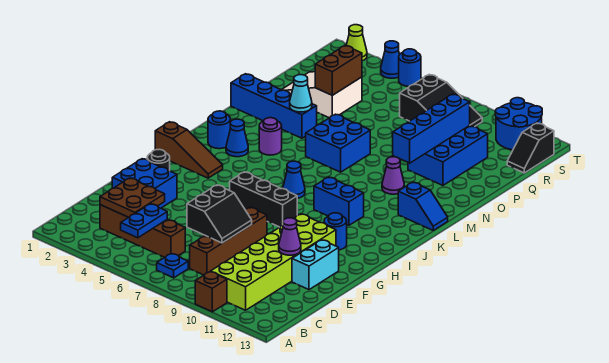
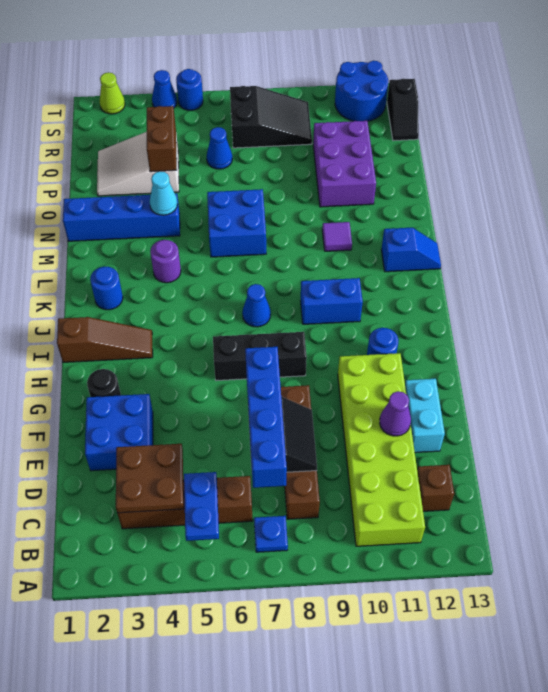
brown 1x1 brick [195,272,227,312] -> brown 1x1 brick moved to [417,465,454,511]
blue 1x1 cone [226,119,248,157] -> blue 1x1 cone moved to [207,127,232,169]
purple 1x1 cone [382,157,404,194] -> purple 1x1 tile [322,222,352,251]
blue 1x4 brick [393,94,470,163] -> blue 1x4 brick moved to [245,347,287,488]
blue 2x3 brick [408,126,488,185] -> purple 2x3 brick [313,121,376,207]

